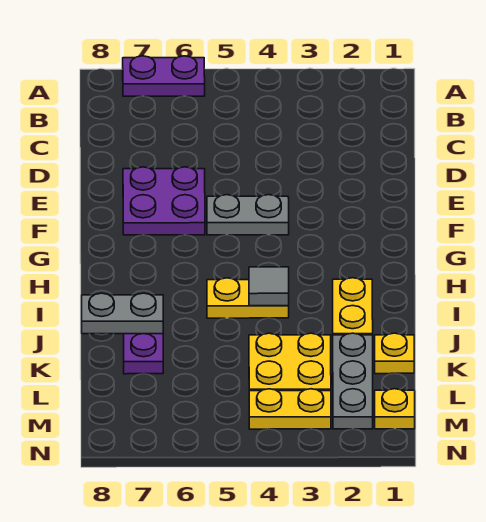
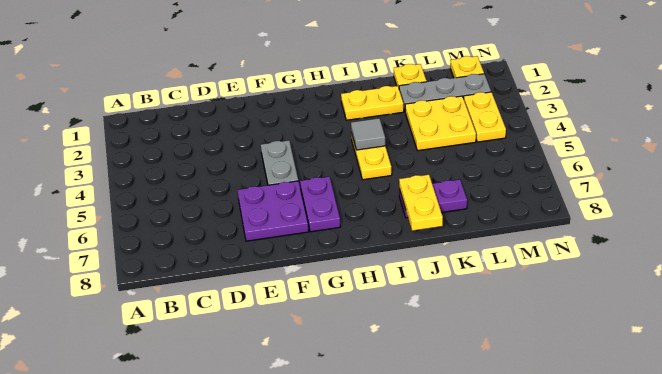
purple 1x2 plate [123,56,205,96] -> purple 1x2 plate moved to [300,177,341,232]
grey 1x2 plate [82,293,163,334] -> yellow 1x2 plate [399,175,443,231]

